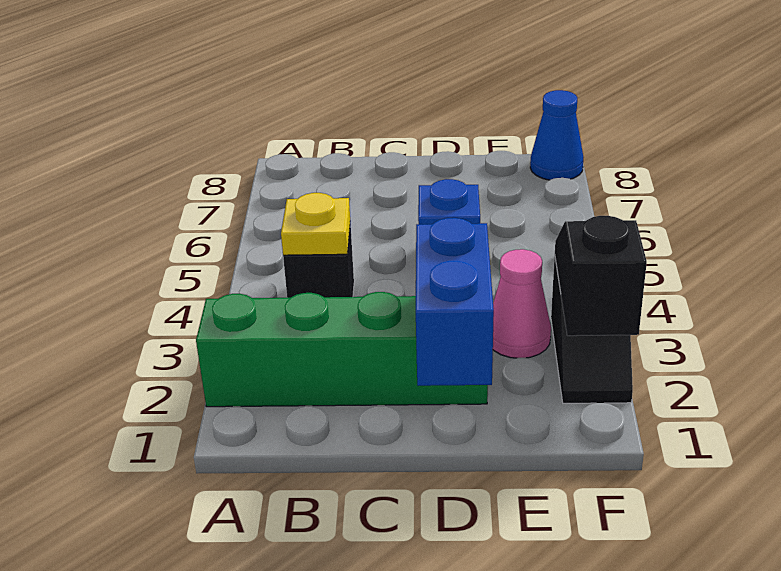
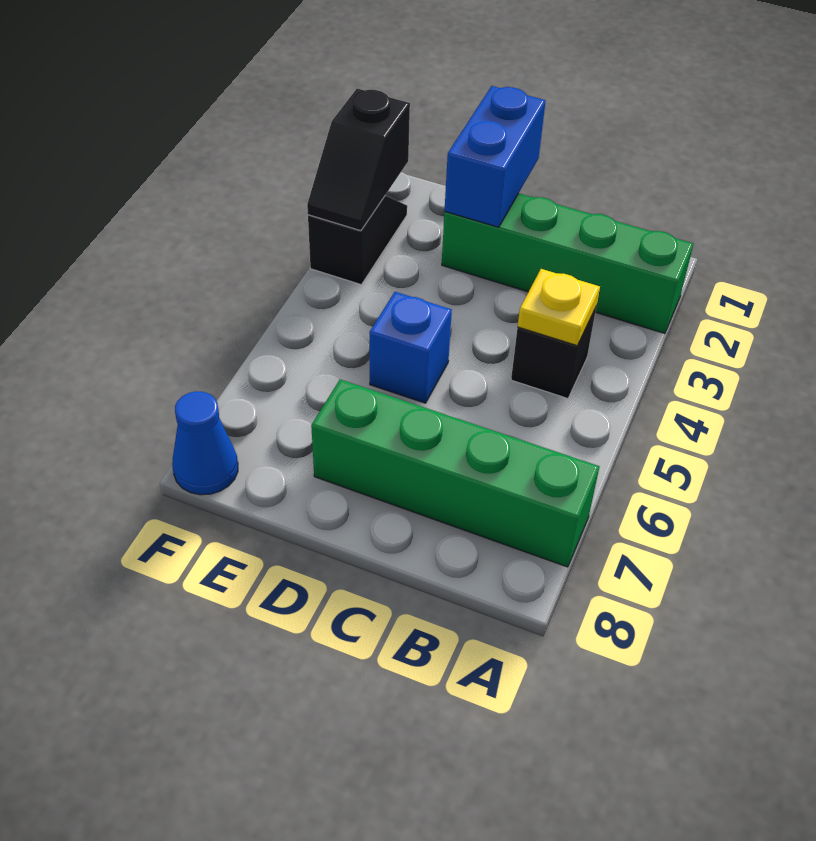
none -> green 1x4 brick [311,379,600,567]
pink 1x1 cone [493,249,551,358] -> none

